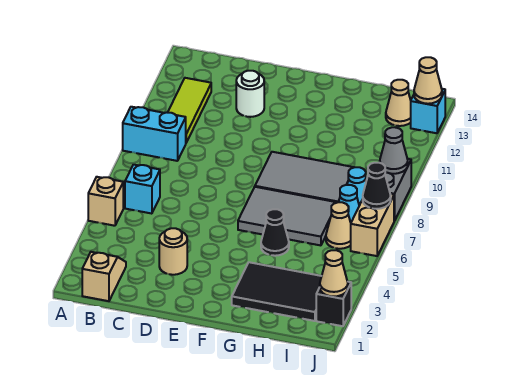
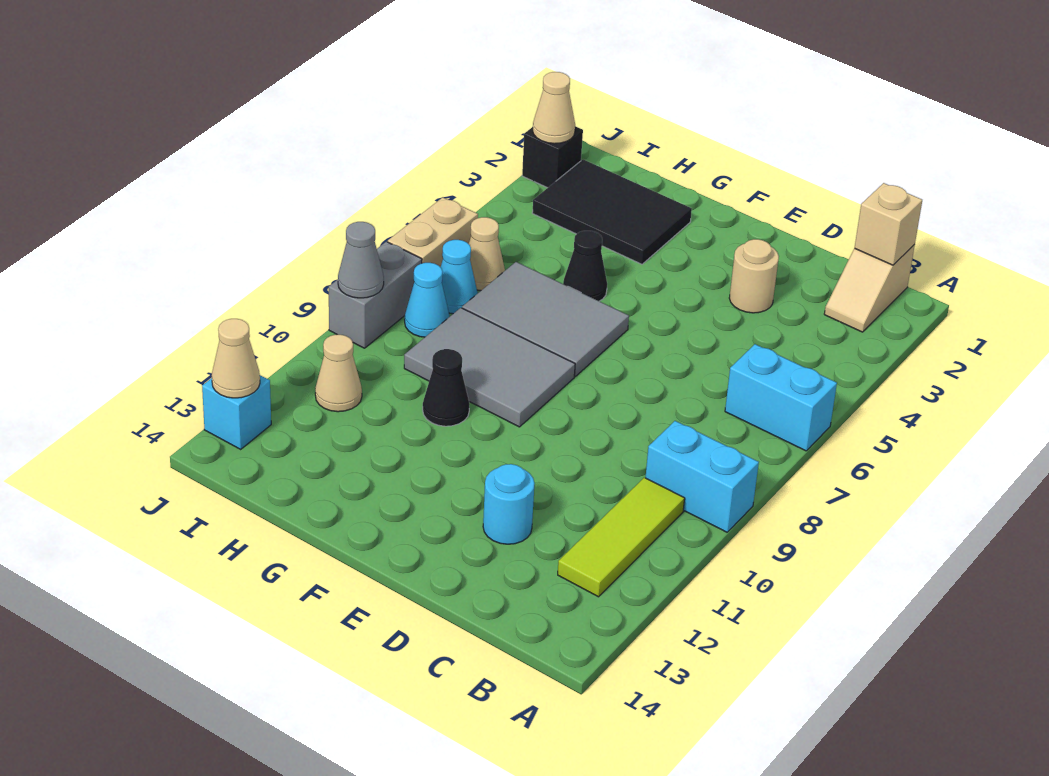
tan 1x1 brick [88,177,123,226] -> tan 1x1 brick moved to [855,183,922,265]
cyan 1x1 brick [125,165,160,214] -> cyan 1x2 brick [725,344,837,451]
white 1x1 round brick [236,71,264,117] -> cyan 1x1 round brick [483,464,535,544]
tan 1x1 cone [386,80,411,126] -> tan 1x1 cone moved to [315,335,362,412]
black 1x1 cone [363,163,391,209] -> black 1x1 cone moved to [423,349,469,426]

